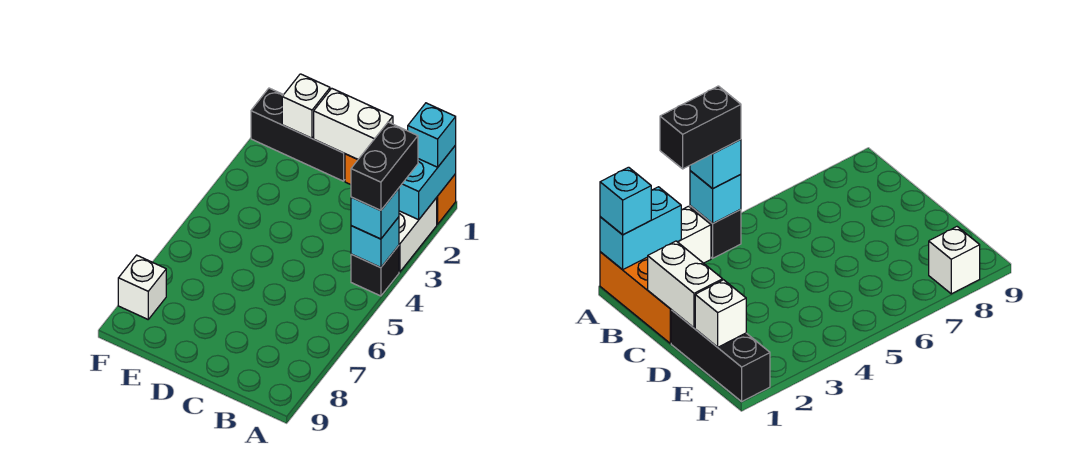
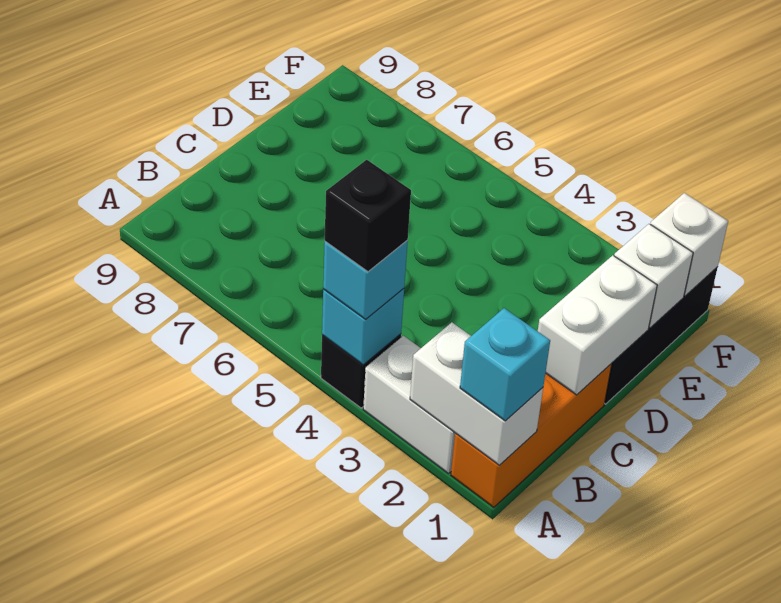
cyan 1x2 brick [399,145,456,220] -> white 1x2 brick [410,322,543,465]
black 1x2 brick [351,122,418,210] -> black 1x1 brick [325,160,411,272]
white 1x1 brick [118,255,166,319] -> white 1x1 brick moved to [650,193,728,296]

